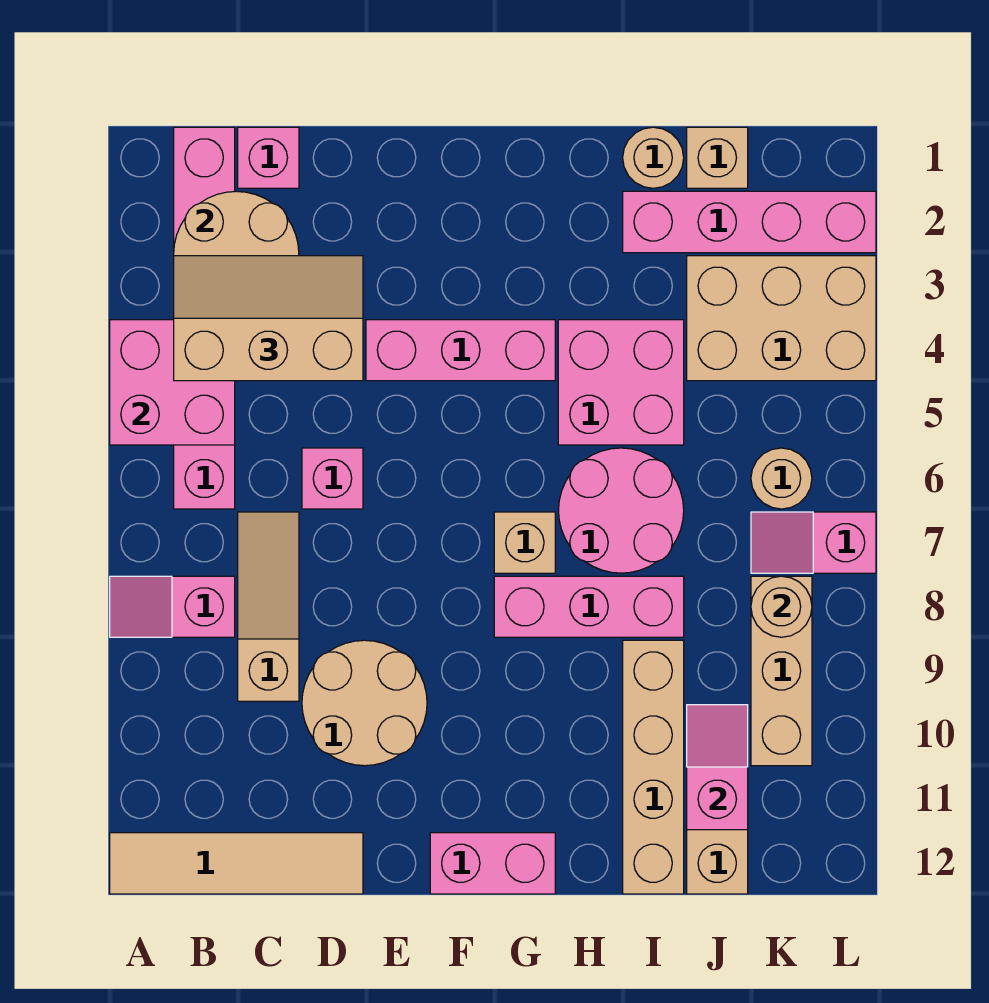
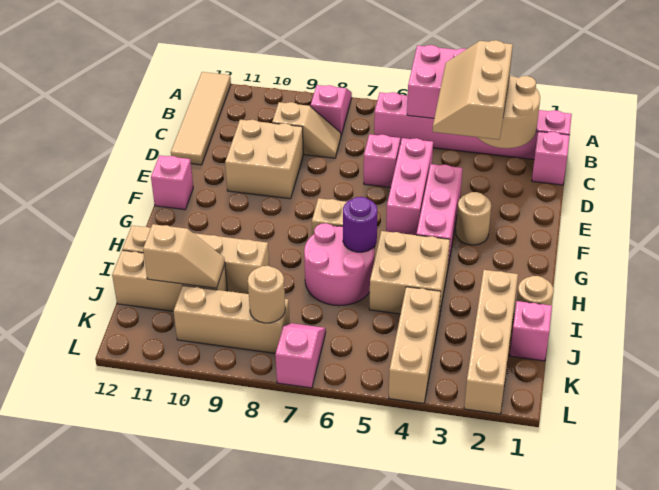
tan 2x3 slope [174,256,363,381] -> tan 2x3 slope turned to [432,40,513,140]
tan 1x3 slope [238,512,299,701] -> tan 1x2 slope [272,102,341,158]
tan 2x2 round brick [302,640,427,766] -> tan 2x2 brick [225,120,303,199]
pink 1x2 brick [430,833,555,894] -> pink 1x1 brick [151,155,193,210]
pink 1x3 brick [494,576,684,637] -> pink 1x3 brick moved to [386,138,433,235]
pink 2x2 brick [558,320,684,445] -> tan 2x2 brick [369,231,450,316]
none -> purple 1x1 round brick [343,197,377,252]
pink 1x4 brick [623,191,876,253] -> tan 1x4 brick [464,270,518,414]
tan 1x1 brick [687,127,748,188] -> pink 1x1 brick [510,301,552,361]
tan 2x3 brick [687,256,876,381] -> tan 1x3 brick [389,287,441,403]
pink 1x2 slope [687,705,748,830] -> tan 1x2 slope [143,224,225,288]
tan 1x1 round brick [751,448,812,509] -> tan 1x1 round brick moved to [456,192,491,245]

